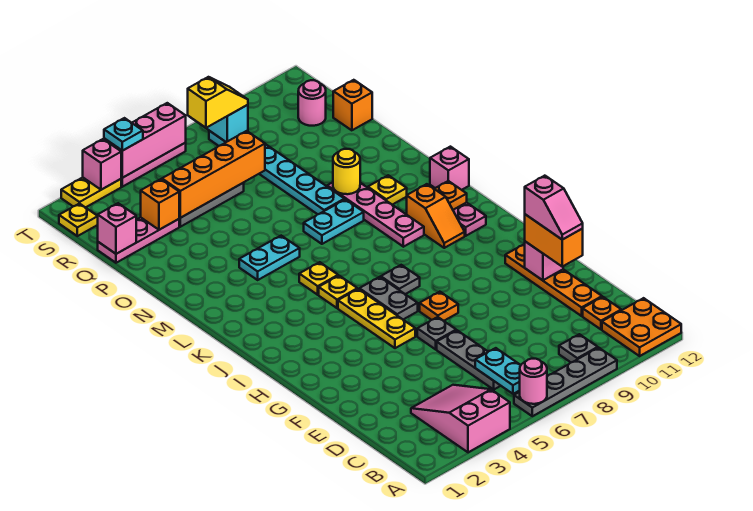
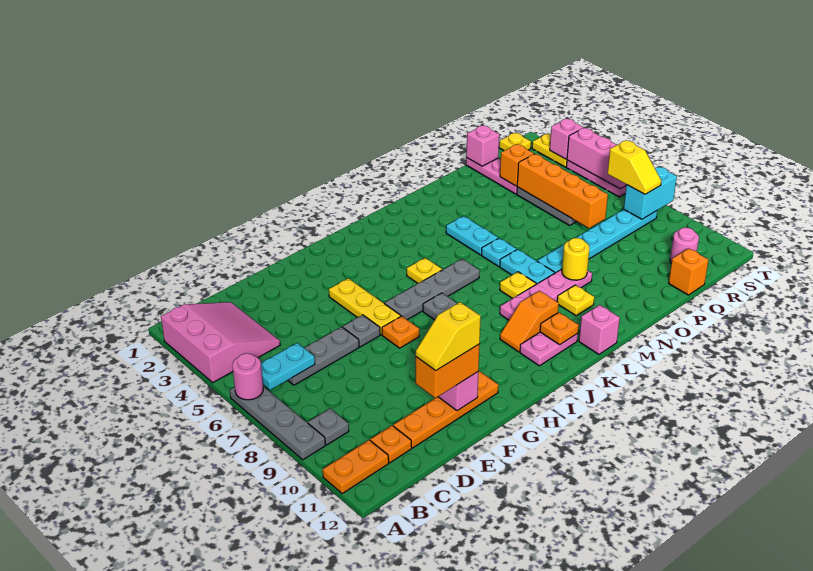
pink 2x3 slope [411,385,510,452] -> pink 3x3 slope [161,302,280,382]
orange 2x2 plate [602,298,681,356] -> orange 1x2 plate [323,440,389,493]
pink 1x2 slope [525,176,583,240] -> yellow 1x2 slope [416,302,481,371]
yellow 1x3 plate [338,289,415,348] -> yellow 1x3 plate turned to [329,278,401,335]
grey 1x2 plate [359,277,418,319] -> grey 1x4 plate [384,259,480,320]
yellow 1x1 plate [299,262,338,295] -> yellow 1x1 plate moved to [500,272,536,299]
cyan 1x1 plate [104,118,143,151] -> cyan 1x1 plate moved to [481,238,517,267]

